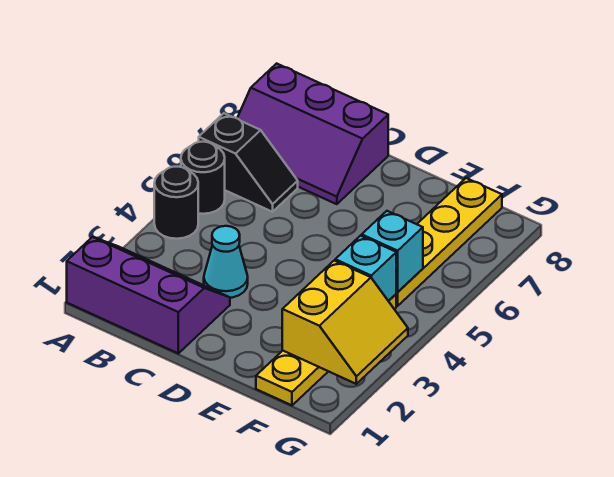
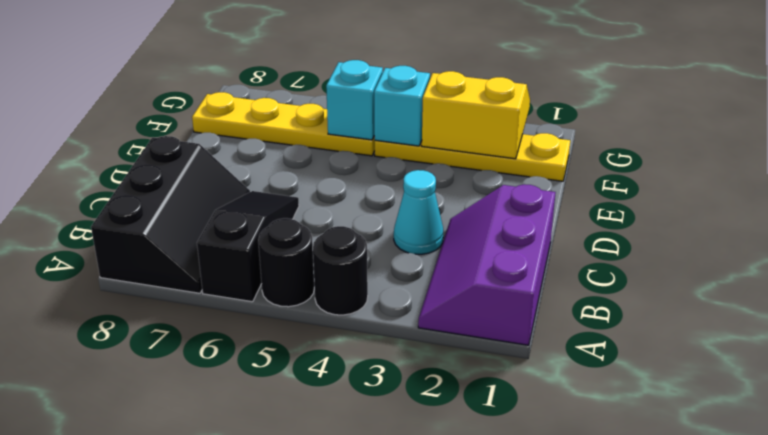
black 1x2 slope [199,113,298,212] -> black 1x3 slope [197,191,299,302]
purple 2x3 slope [237,64,388,204] -> black 2x3 slope [91,136,250,293]

